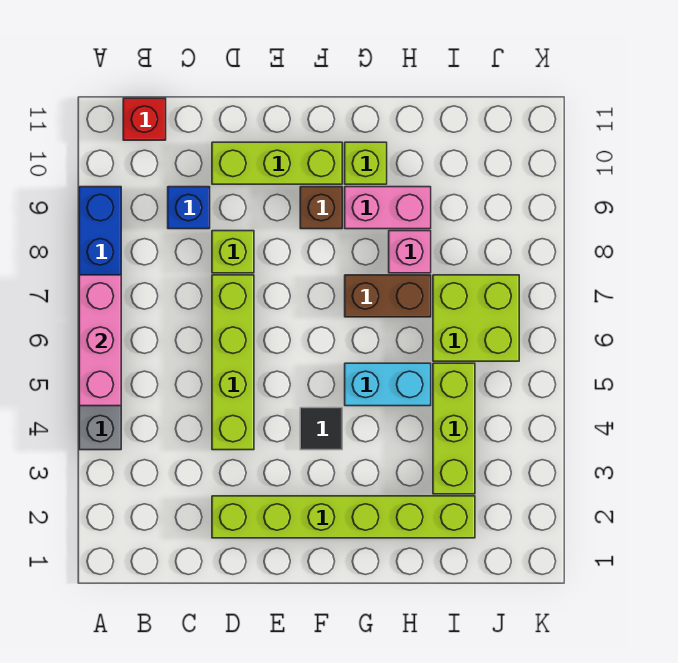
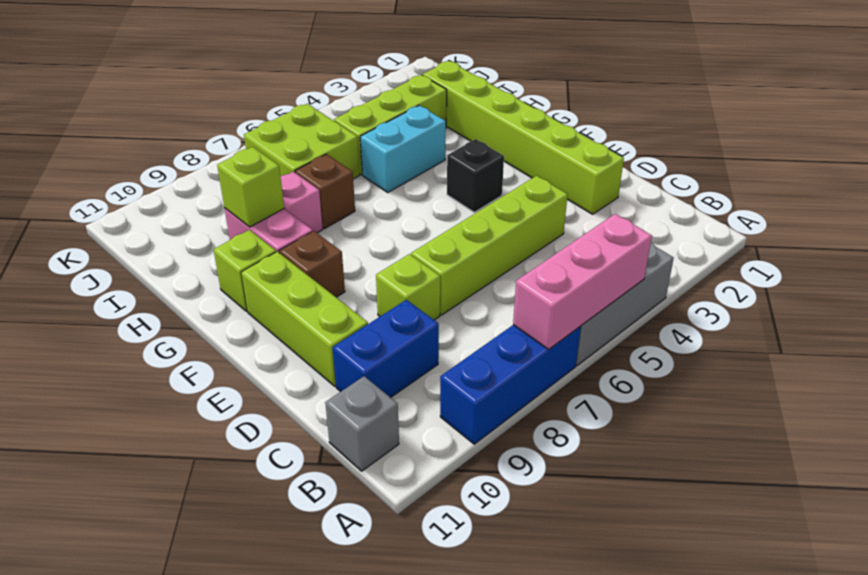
red 1x1 brick [123,98,166,140] -> grey 1x1 brick [325,376,399,471]
blue 1x1 brick [168,187,210,229] -> blue 1x2 brick [333,300,439,398]
black 1x1 tile [300,408,342,450] -> black 1x1 brick [447,139,504,212]
cyan 1x2 brick [345,363,431,406] -> cyan 1x2 brick turned to [360,105,446,192]
brown 1x2 brick [345,275,431,317] -> brown 1x1 brick [295,154,355,229]
none -> lime 1x1 brick [217,147,284,227]

